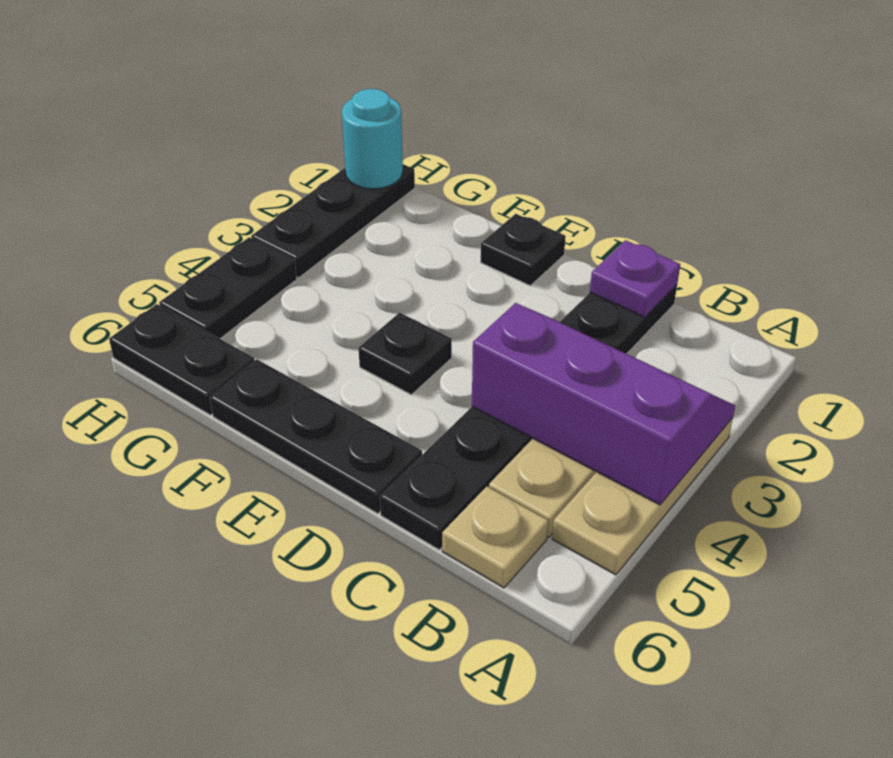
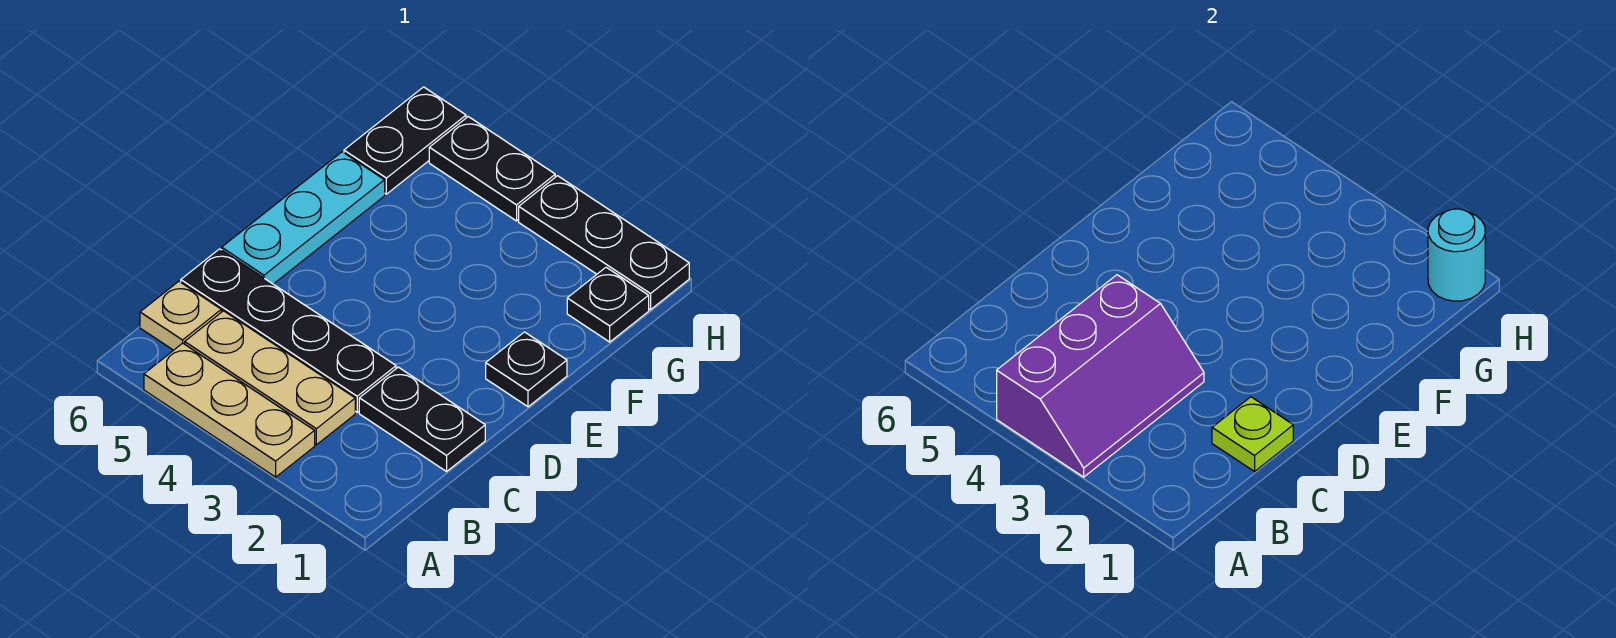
purple 1x1 plate [590,240,680,317] -> lime 1x1 plate [1212,397,1293,471]
black 1x3 plate [210,359,422,514] -> cyan 1x3 plate [222,152,385,284]
black 1x1 plate [358,313,452,395] -> black 1x1 plate moved to [567,267,649,342]

